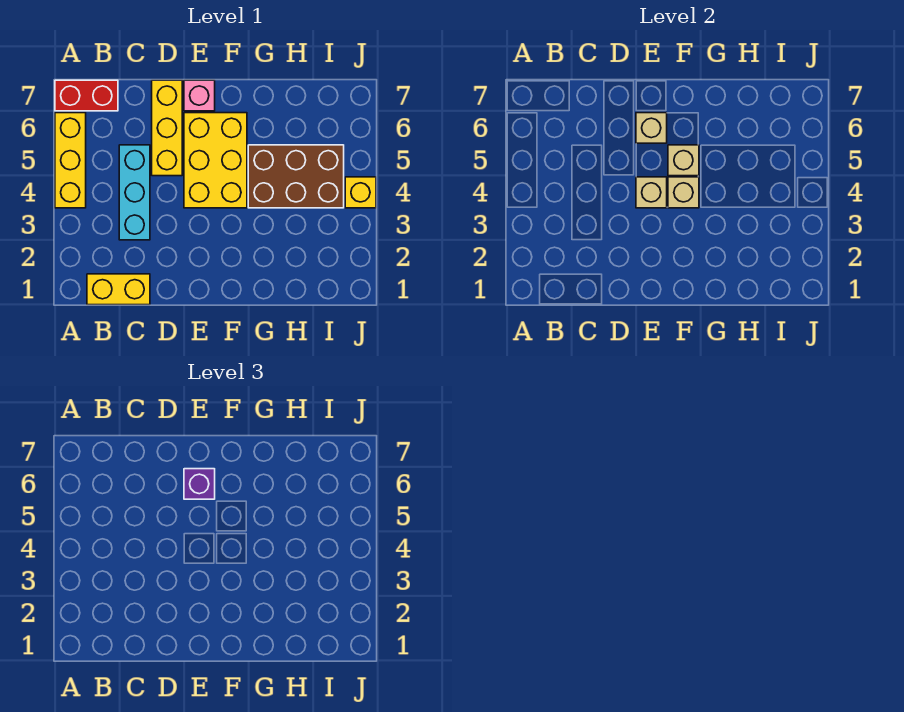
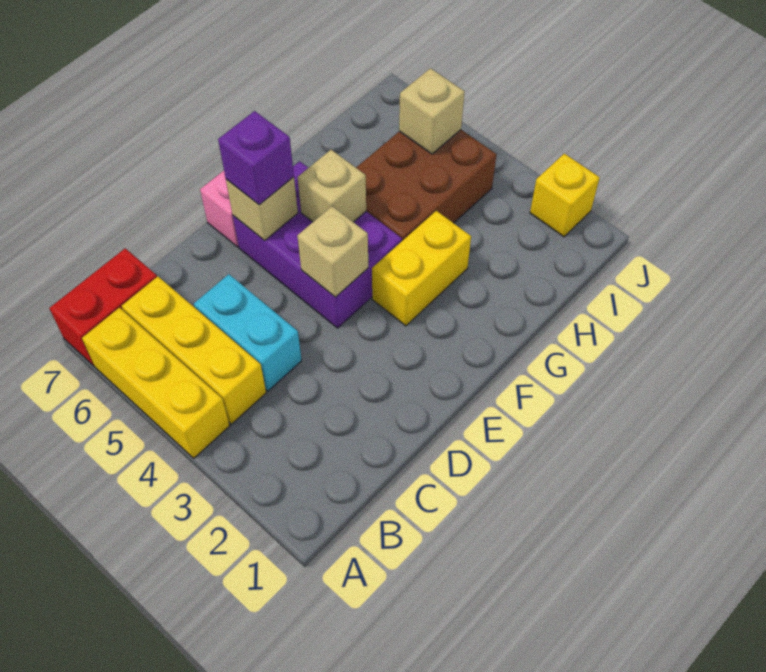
yellow 1x2 brick [87,274,150,305] -> yellow 1x2 brick moved to [372,211,471,326]
cyan 1x3 brick [119,145,150,240] -> cyan 1x2 brick [194,274,302,391]
yellow 1x3 brick [152,80,182,176] -> yellow 1x3 brick moved to [122,277,266,424]
yellow 2x3 brick [184,113,247,208] -> purple 2x3 brick [233,161,402,328]
tan 1x1 brick [668,177,699,208] -> tan 1x1 brick moved to [399,68,465,154]
yellow 1x1 brick [345,177,376,208] -> yellow 1x1 brick moved to [530,154,600,237]

